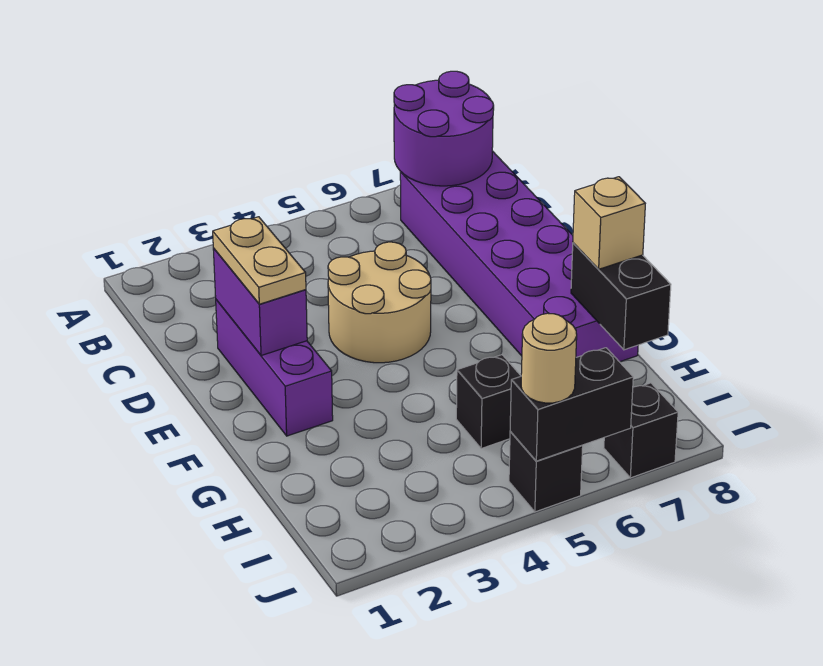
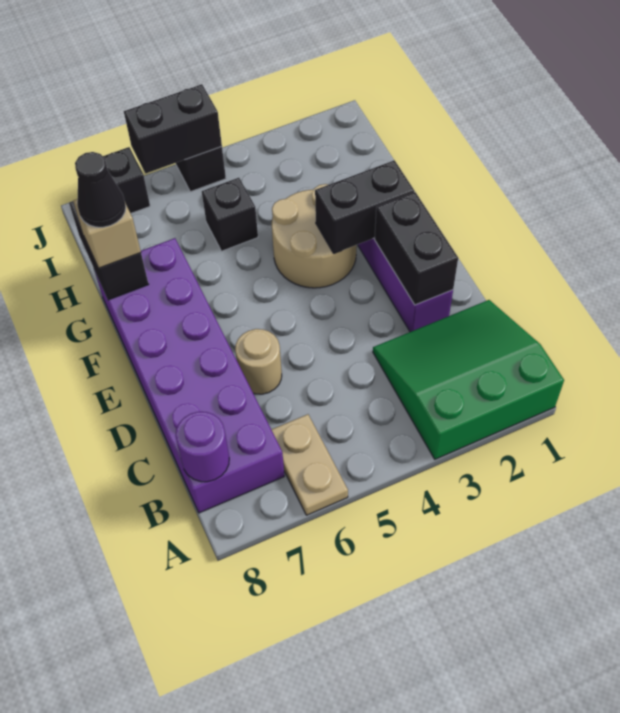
none -> green 3x3 slope [373,300,564,459]
purple 2x2 round brick [394,71,494,186] -> purple 1x1 round brick [176,412,229,482]
purple 1x2 brick [213,248,307,356] -> black 1x2 brick [375,192,458,305]
tan 1x2 plate [213,217,306,304] -> tan 1x2 plate moved to [271,414,348,515]
tan 2x2 round brick [328,242,431,363] -> tan 2x2 round brick moved to [272,184,357,288]
none -> black 1x2 brick [315,160,414,253]
none -> black 1x1 cone [75,152,126,227]
tan 1x1 round brick [521,313,577,403] -> tan 1x1 round brick moved to [235,329,282,394]

